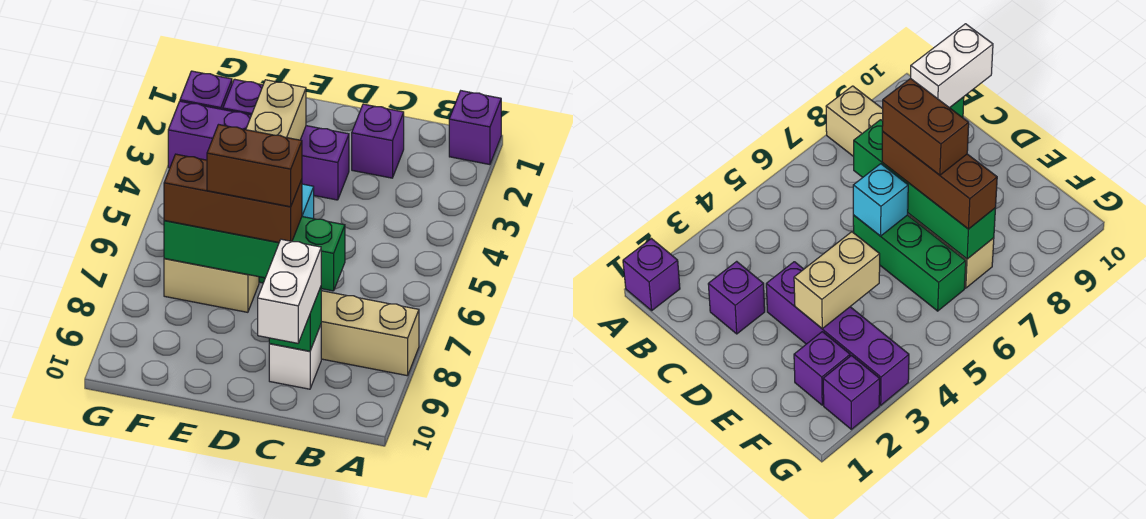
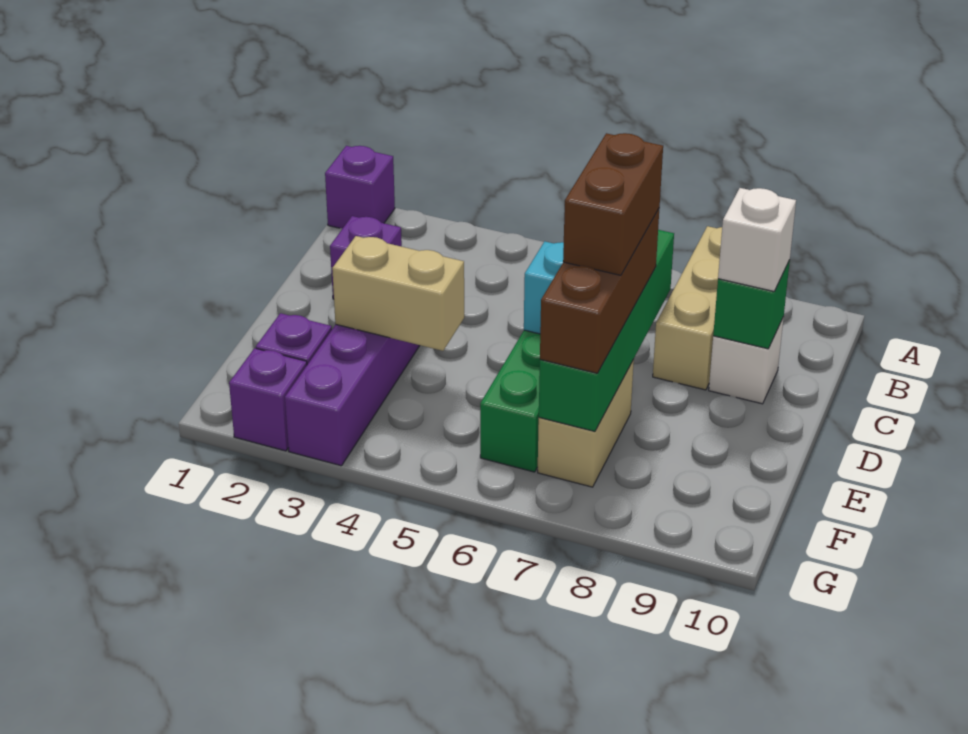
white 1x2 brick [258,239,321,343] -> white 1x1 brick [718,188,796,291]

